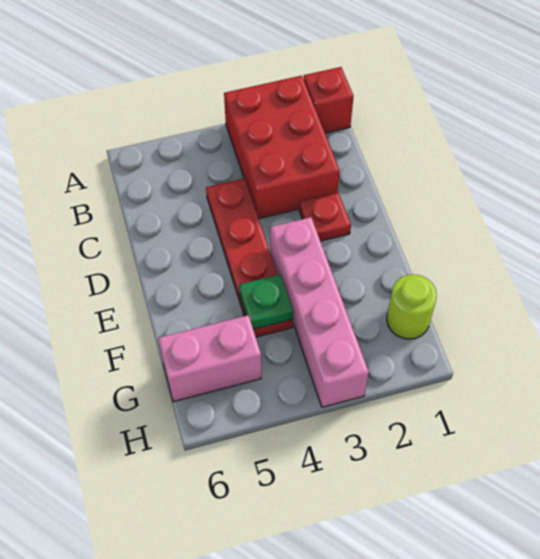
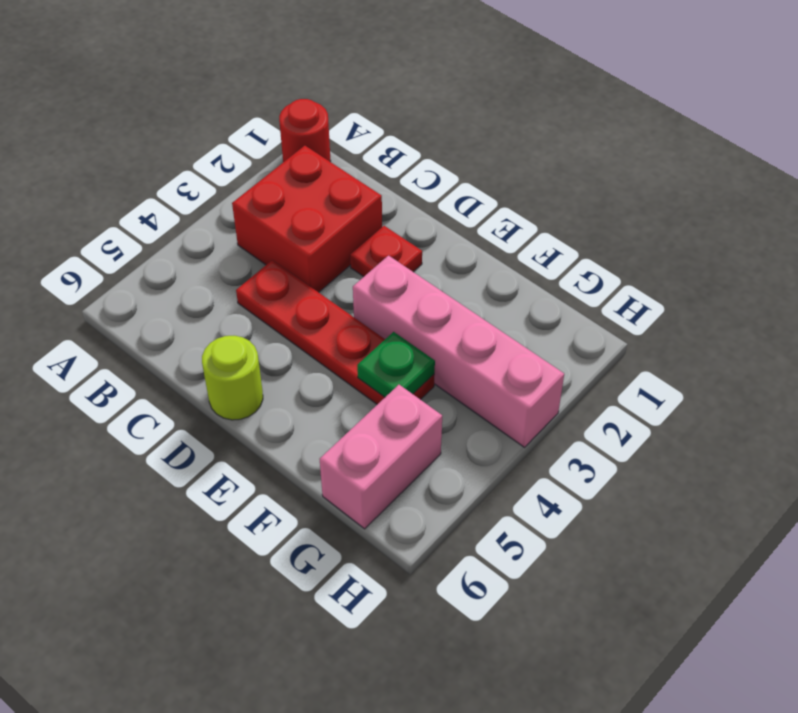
red 1x1 brick [304,67,354,133] -> red 1x1 round brick [279,99,331,162]
red 2x3 brick [224,76,340,219] -> red 2x2 brick [232,146,382,292]
lime 1x1 round brick [387,274,437,339] -> lime 1x1 round brick moved to [202,336,263,420]

